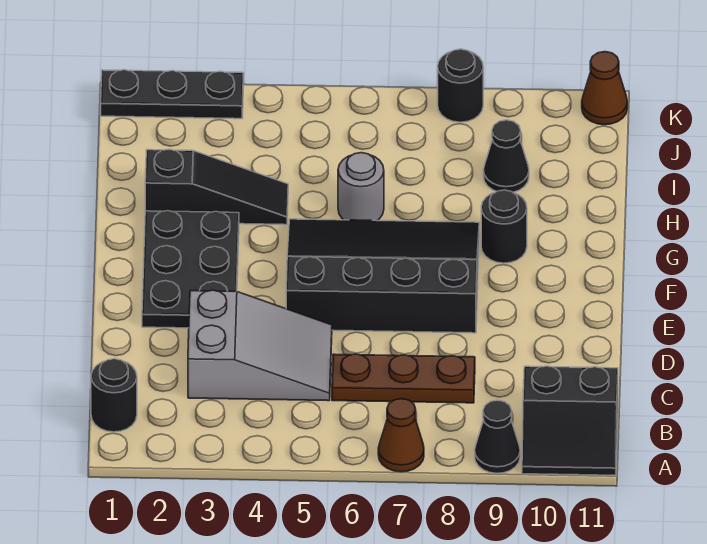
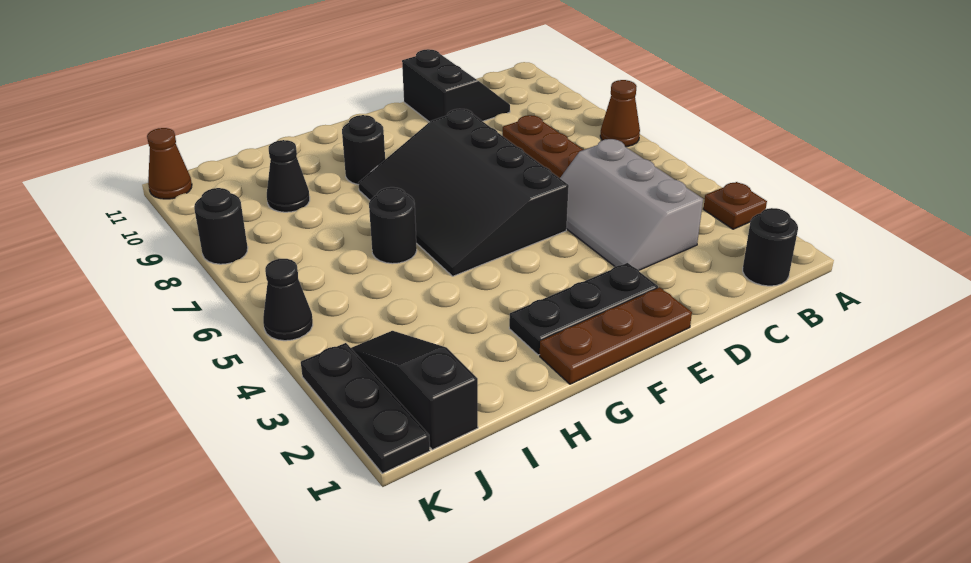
none -> brown 1x1 plate [703,182,767,229]
black 1x1 cone [475,400,520,473] -> black 1x1 cone moved to [263,259,313,341]
black 2x2 slope [522,366,618,475] -> black 2x2 slope moved to [402,49,510,122]
grey 2x3 slope [188,290,332,401] -> grey 2x3 slope turned to [560,139,703,271]
none -> brown 1x3 plate [540,287,692,384]
black 2x3 plate [142,211,239,328] -> black 1x3 plate [509,263,658,355]
black 1x3 slope [145,149,288,225] -> black 1x3 slope moved to [351,331,478,450]
grey 1x1 round brick [338,153,384,221] -> black 1x1 round brick [369,187,417,264]

